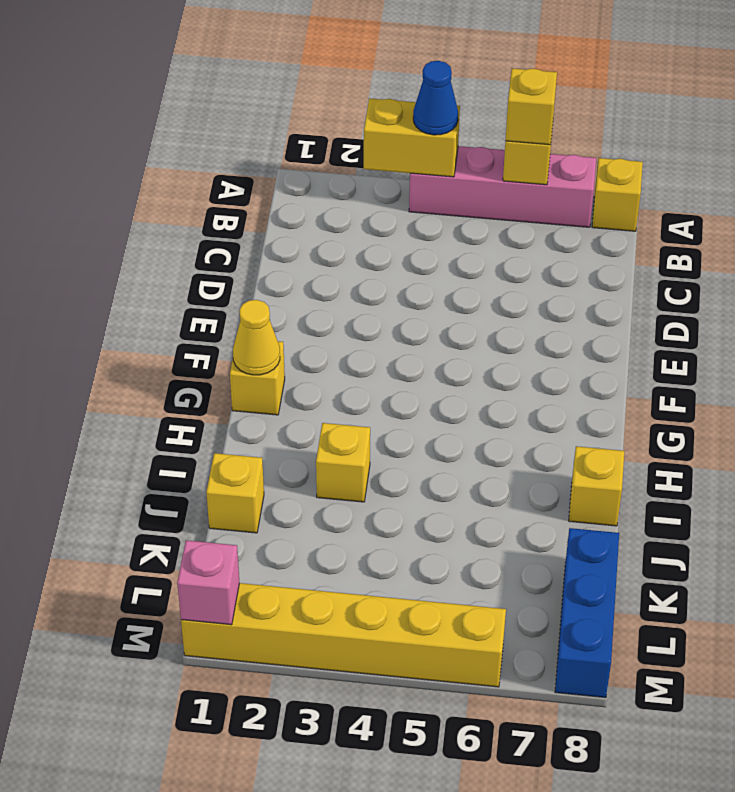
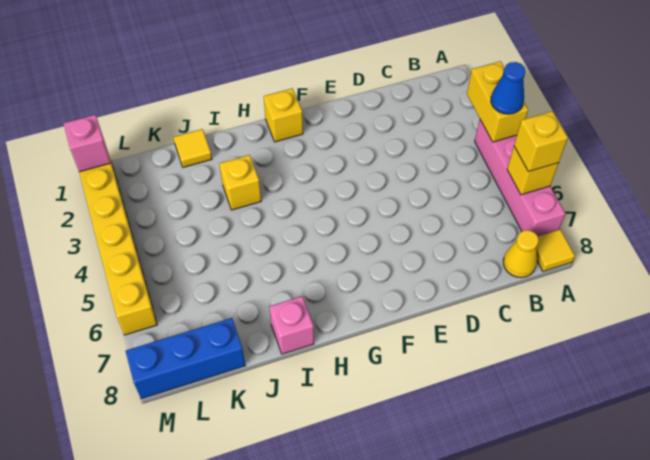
yellow 1x1 brick [592,158,643,231] -> yellow 1x1 tile [536,230,575,271]
yellow 1x1 cone [233,300,280,375] -> yellow 1x1 cone moved to [503,230,539,278]
yellow 1x1 brick [569,446,624,526] -> pink 1x1 brick [269,296,314,354]
yellow 1x1 brick [206,453,264,533] -> yellow 1x1 tile [173,129,212,167]

